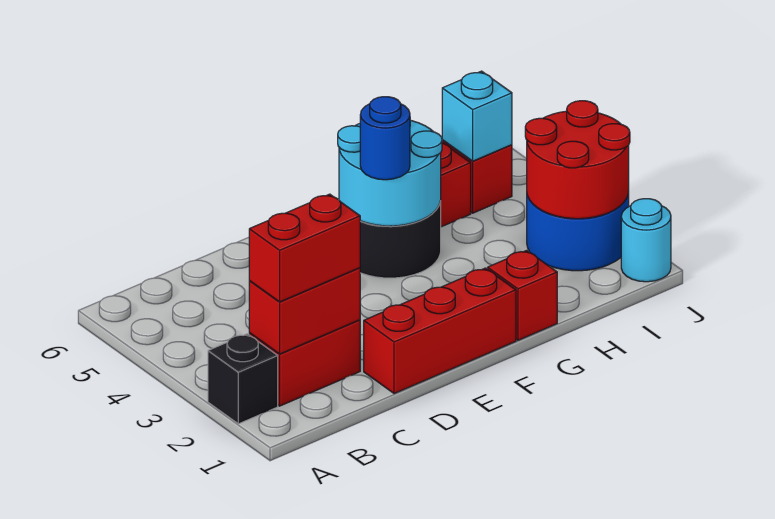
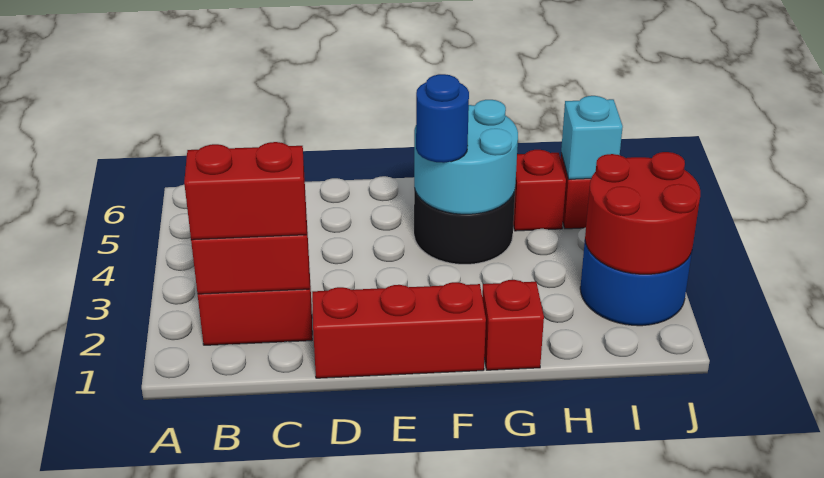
black 1x1 brick [208,334,278,424] -> none
cyan 1x1 round brick [621,199,671,282] -> none

